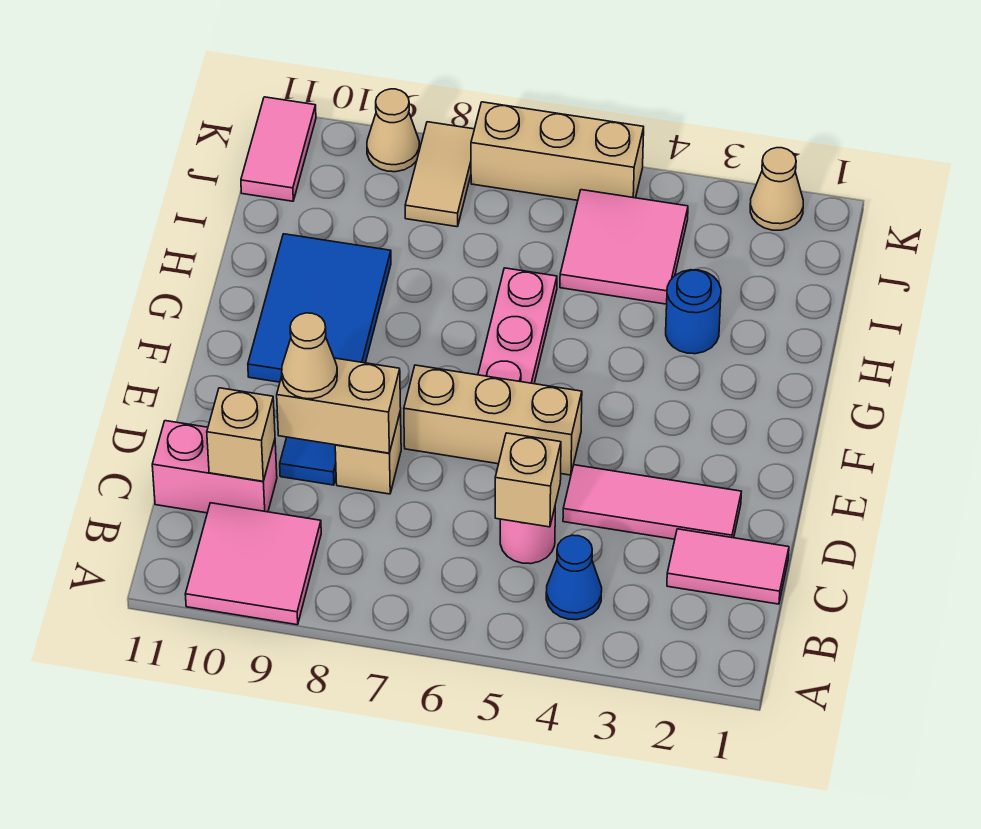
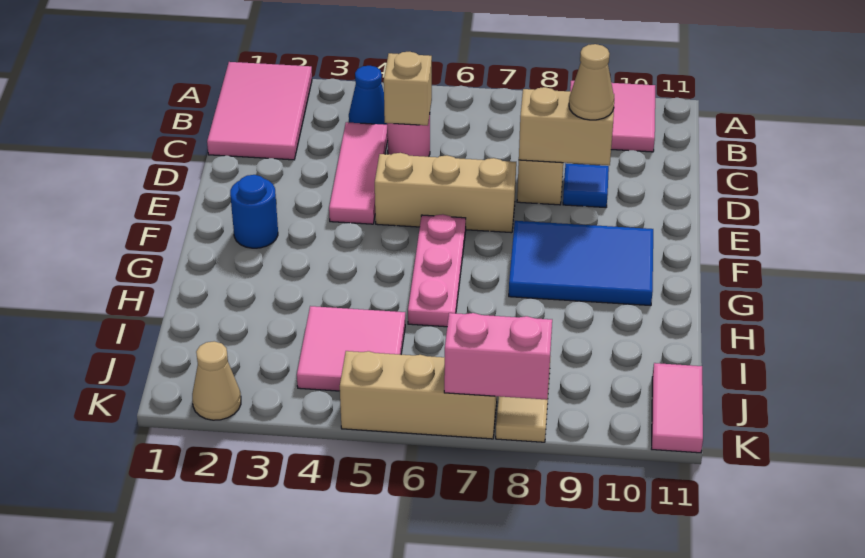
pink 1x2 tile [667,529,789,604] -> pink 2x3 tile [207,62,312,160]
pink 1x2 brick [152,421,277,513] -> pink 1x2 brick moved to [444,313,552,400]
tan 1x1 brick [207,388,275,481] -> none
pink 1x3 tile [563,465,741,539] -> pink 1x3 tile turned to [329,122,388,224]
blue 2x3 tile [248,234,391,382] -> blue 2x3 tile turned to [509,221,653,306]
blue 1x1 round brick [666,270,721,354] -> blue 1x1 round brick moved to [230,175,278,248]
tan 1x1 cone [367,89,420,172] -> none

